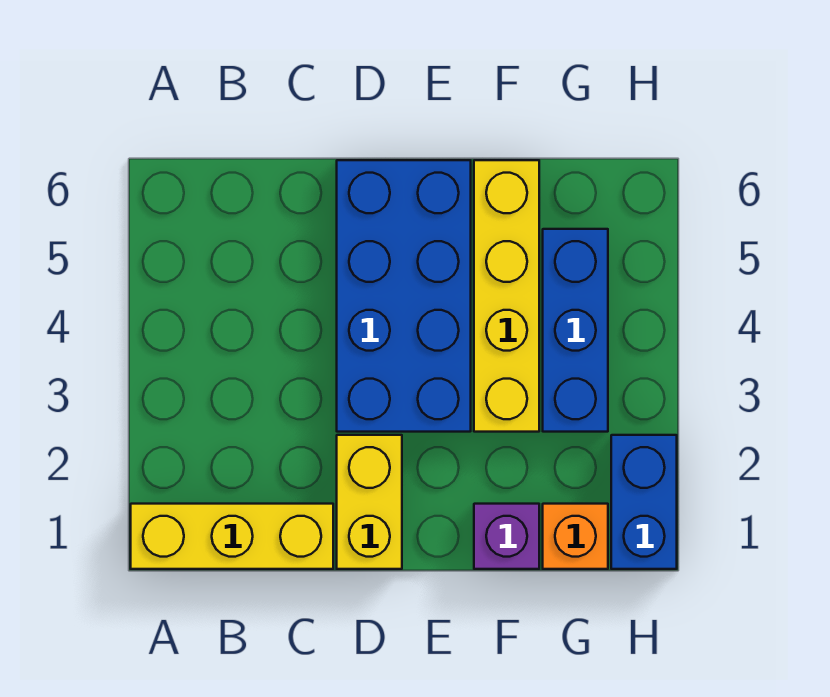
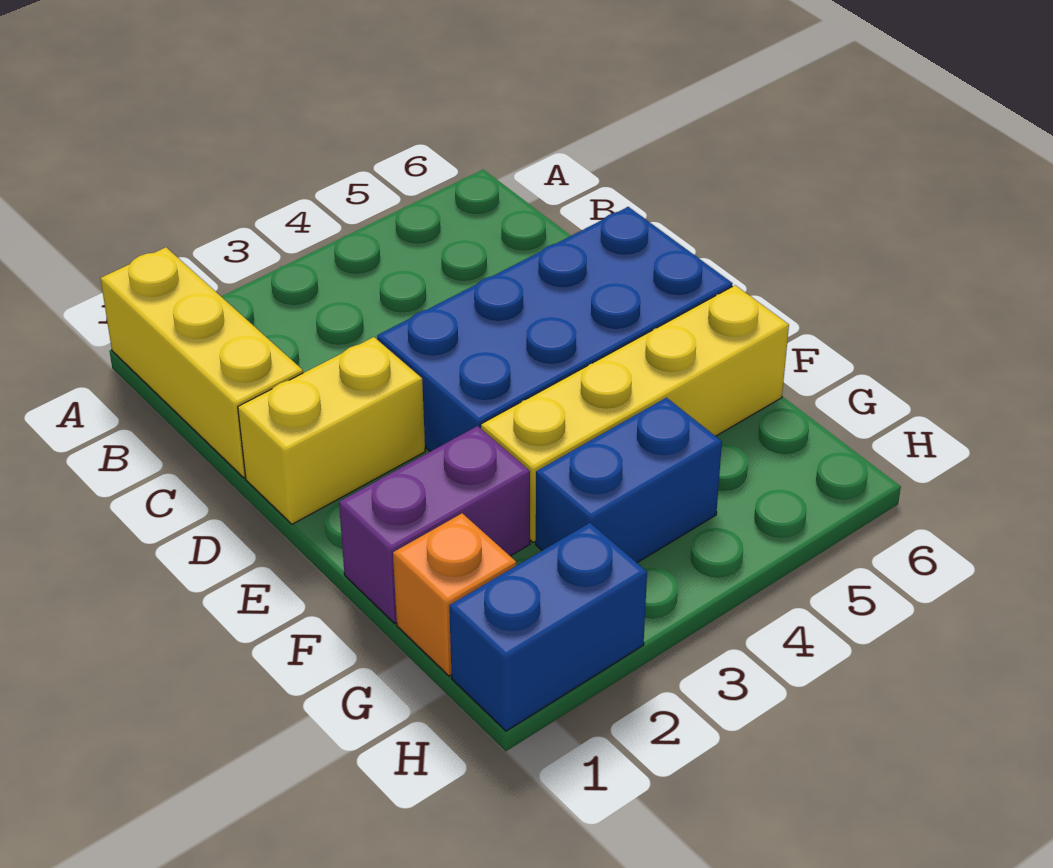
purple 1x1 brick [474,504,539,569] -> purple 1x2 brick [339,426,530,623]
blue 1x3 brick [543,229,608,432] -> blue 1x2 brick [536,398,722,563]

